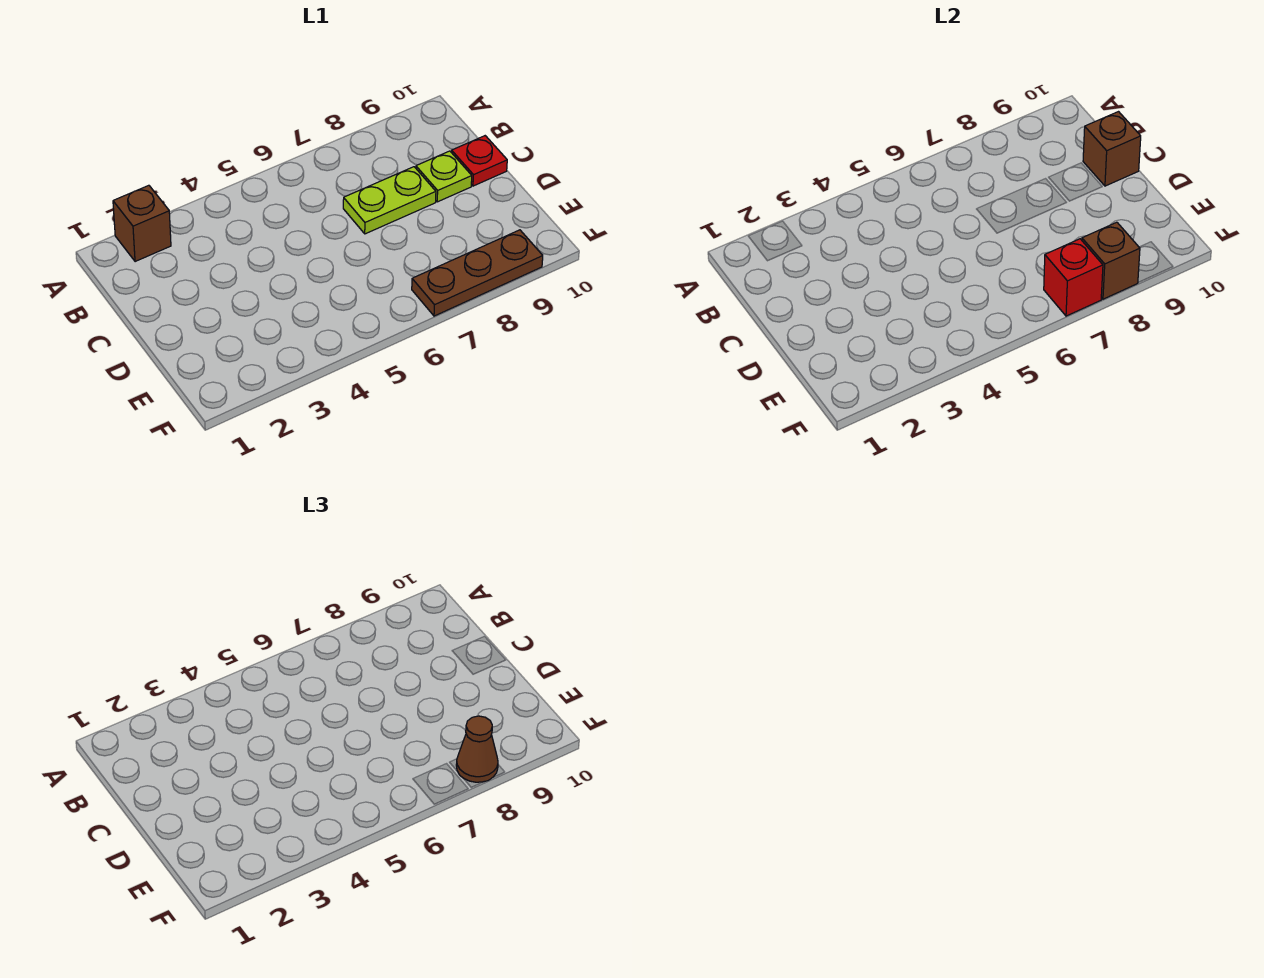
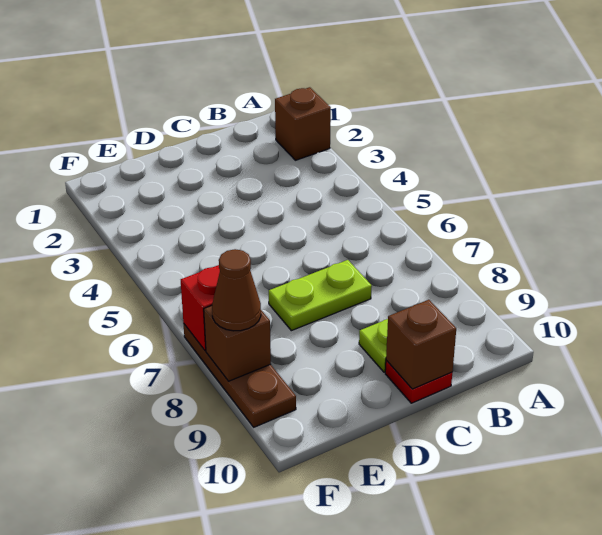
lime 1x2 plate [343,167,436,234] -> lime 1x2 plate turned to [269,260,372,331]

